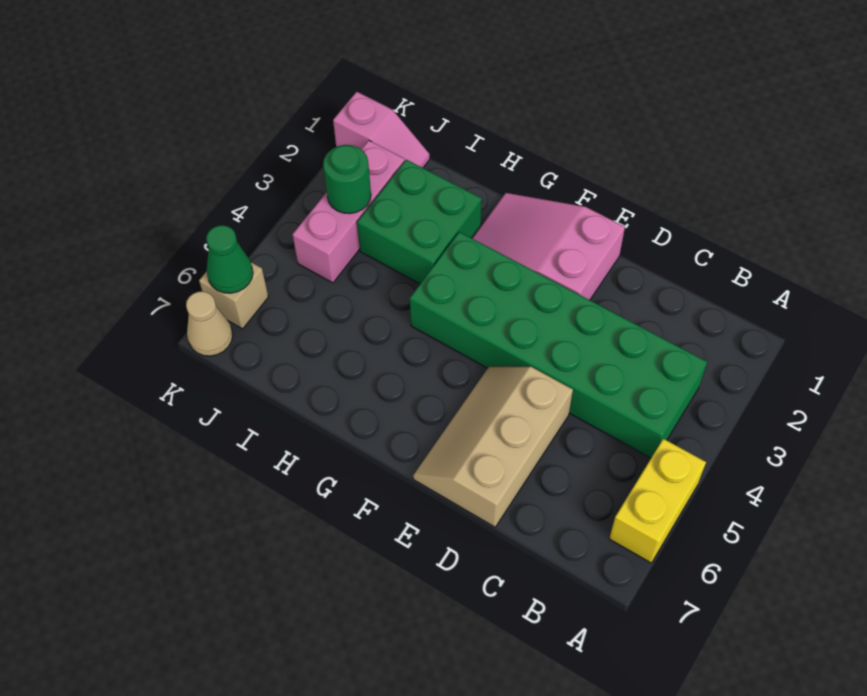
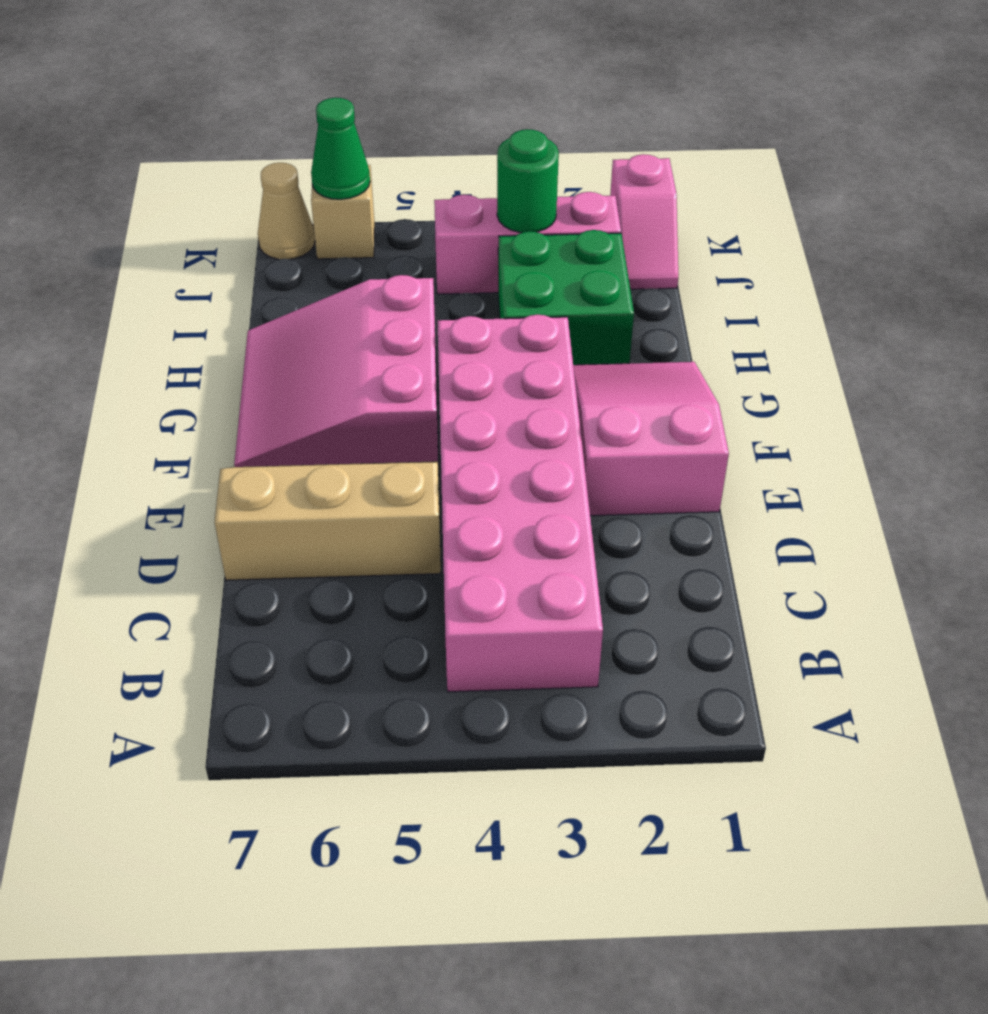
yellow 1x2 brick [609,439,706,563] -> none
green 2x6 brick [410,232,707,458] -> pink 2x6 brick [437,315,603,692]
none -> pink 3x3 slope [234,275,438,467]

